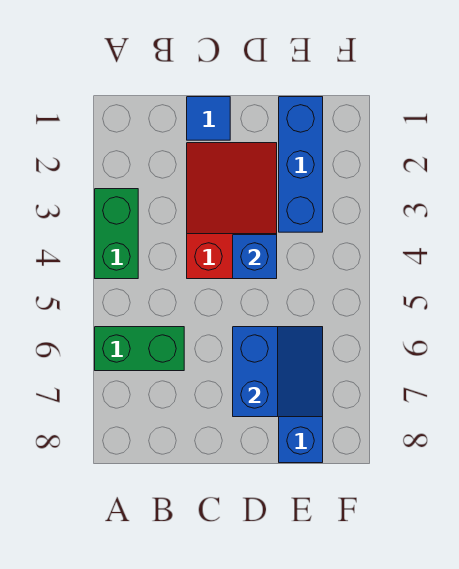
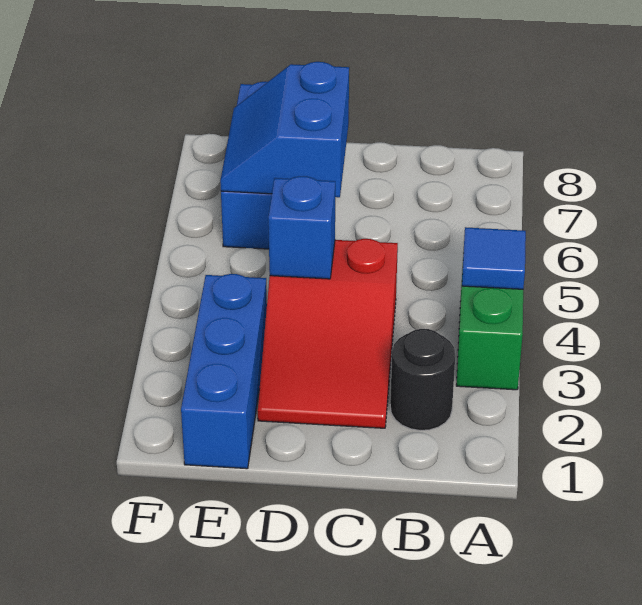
green 1x2 brick [95,327,184,371] -> none
none -> black 1x1 round brick [390,329,455,430]
blue 1x1 tile [187,97,230,140] -> blue 1x1 tile moved to [462,227,526,289]

